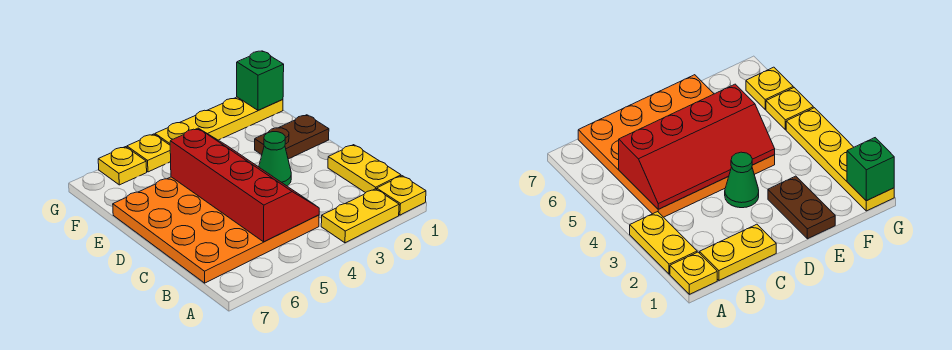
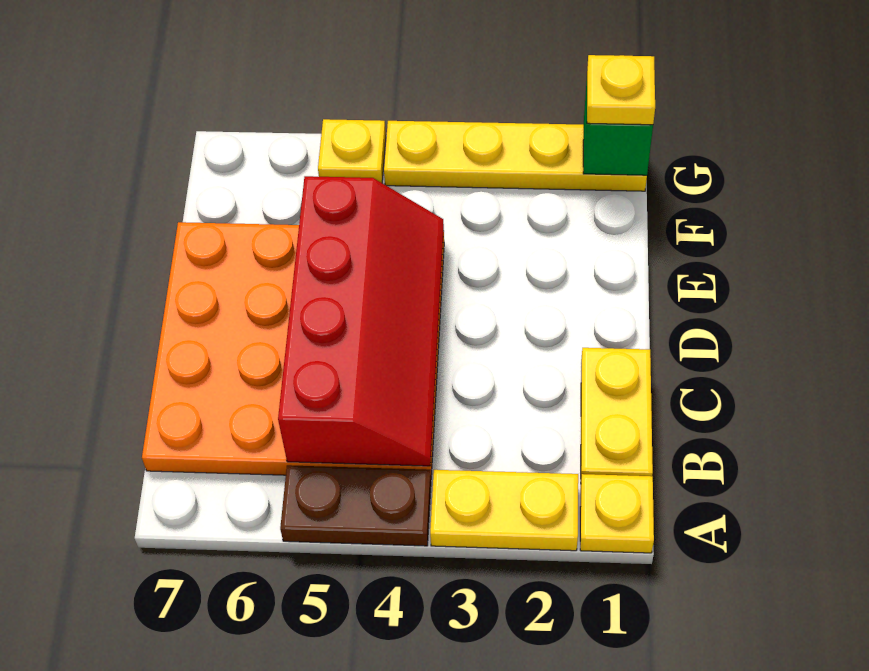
green 1x1 cone [259,132,291,186] -> none
brown 1x2 plate [255,115,329,159] -> brown 1x2 plate moved to [280,465,431,546]
yellow 1x1 plate [98,147,147,185] -> yellow 1x1 plate moved to [587,55,655,125]

